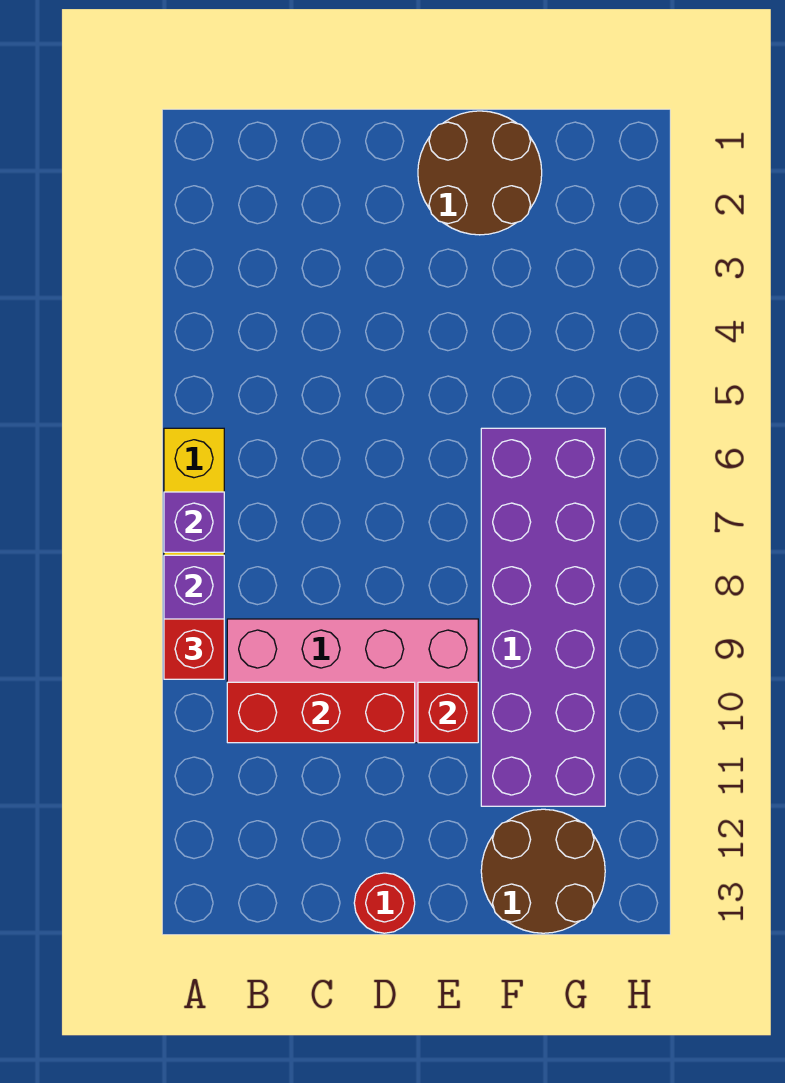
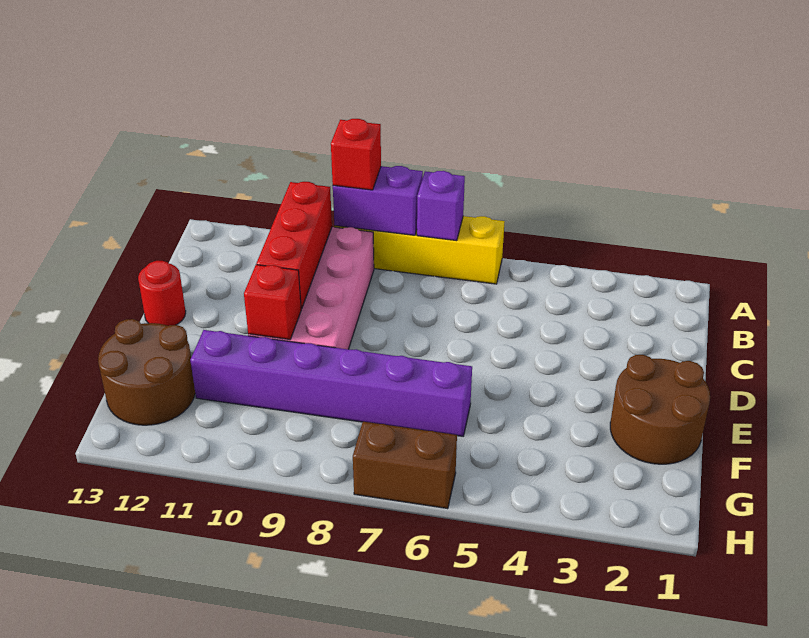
purple 2x6 brick [481,428,605,806] -> purple 1x6 brick [190,330,472,436]
none -> brown 1x2 brick [353,422,457,509]

